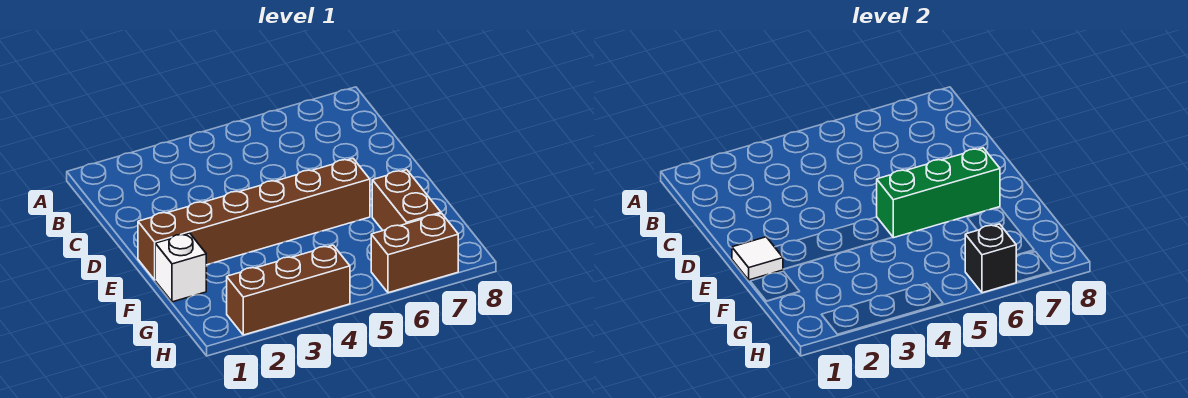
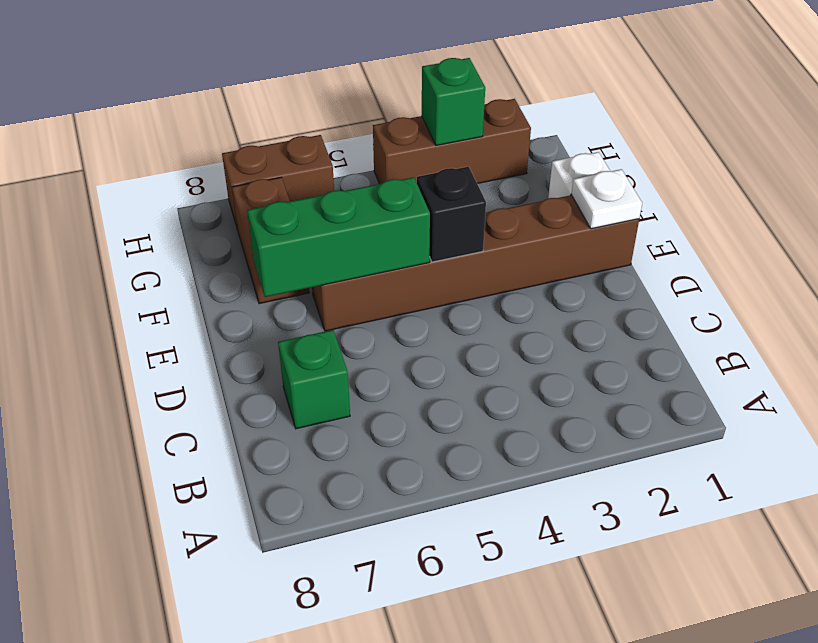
none -> green 1x1 brick [278,330,350,429]
white 1x1 tile [732,237,783,280] -> white 1x1 plate [572,169,642,229]
none -> green 1x1 brick [422,58,485,145]
black 1x1 brick [965,224,1016,293] -> black 1x1 brick moved to [417,167,486,262]

